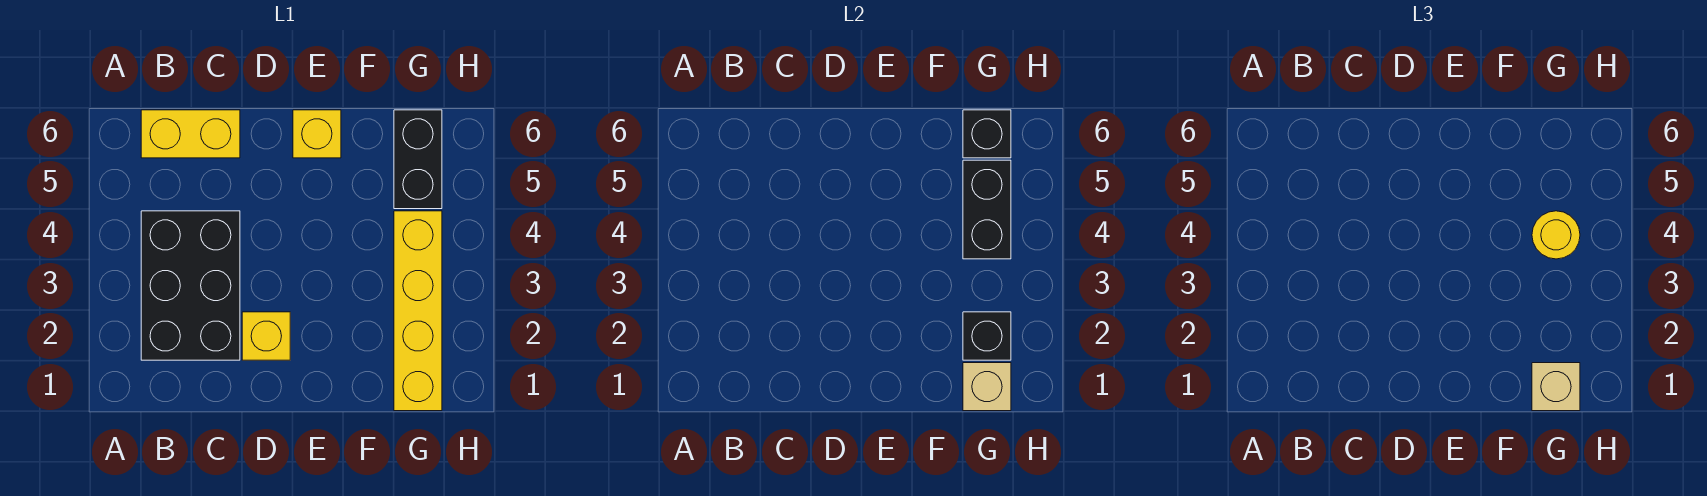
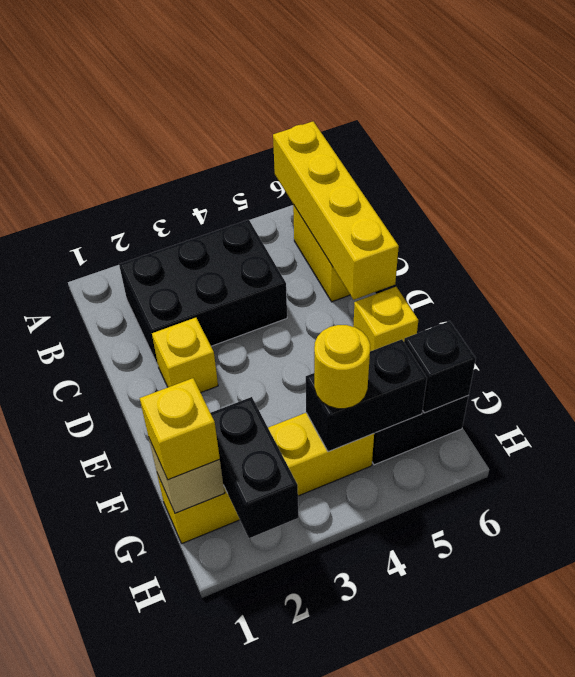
none -> yellow 1x4 brick [273,122,399,300]
tan 1x1 brick [1532,363,1580,411] -> yellow 1x1 brick [140,378,220,480]
black 1x1 brick [963,312,1011,360] -> black 1x2 brick [211,397,299,538]

